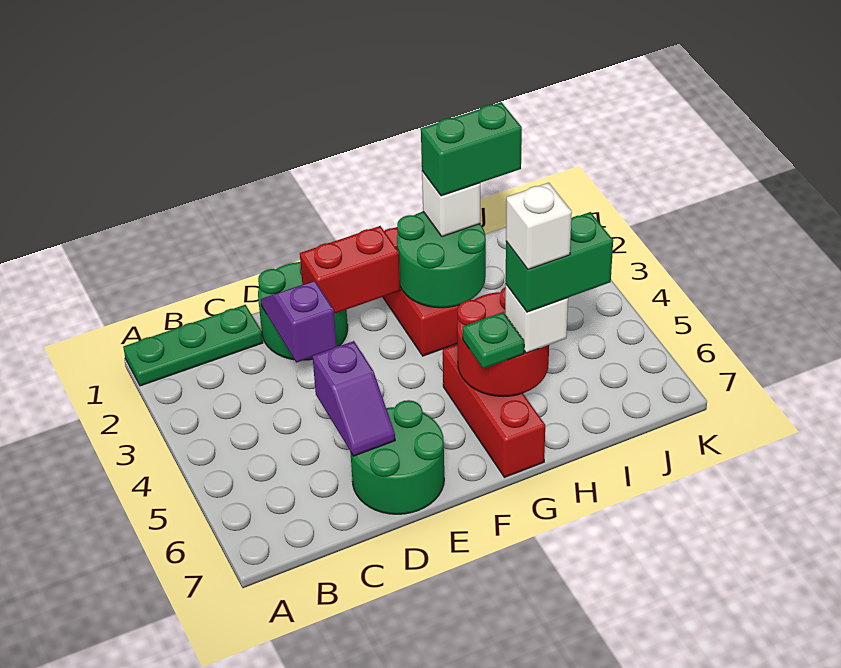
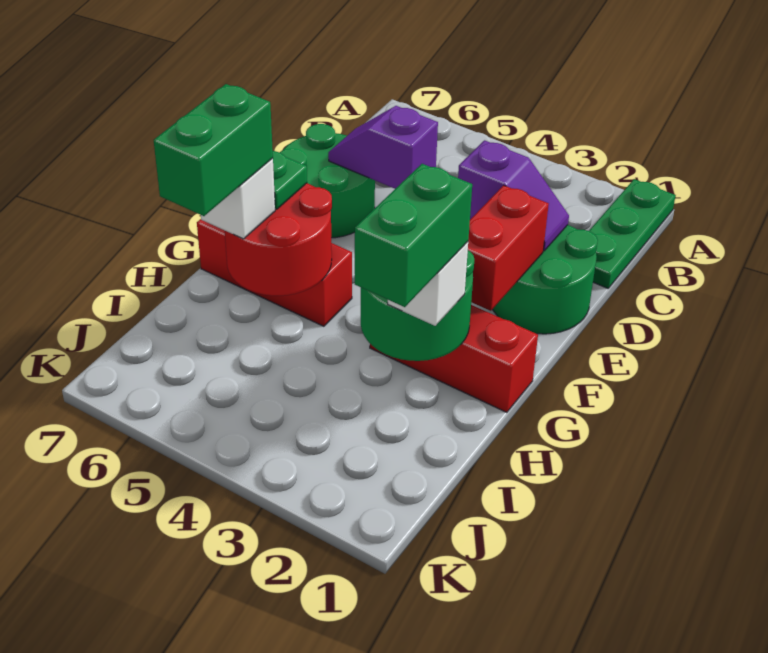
white 1x1 brick [506,183,572,269] -> none

